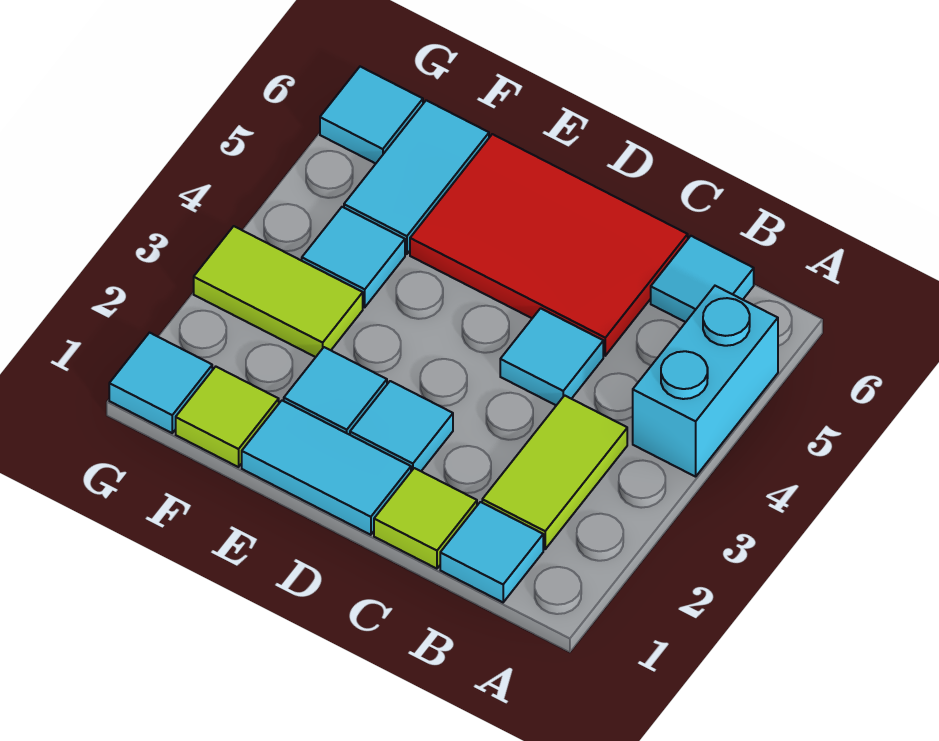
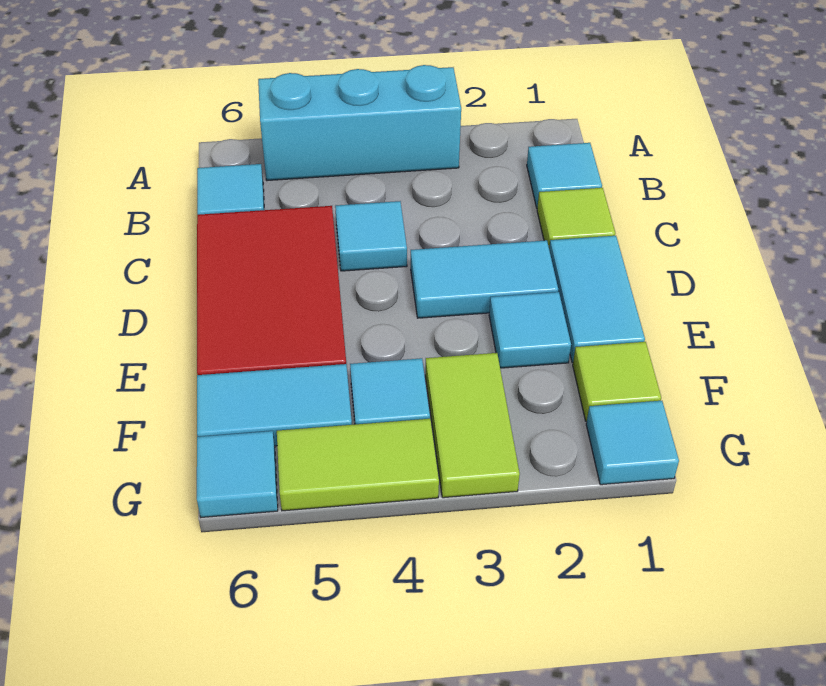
cyan 1x2 brick [633,286,778,477] -> cyan 1x3 brick [258,65,461,181]
lime 1x2 tile [482,395,627,549] -> lime 1x2 tile moved to [277,419,439,511]
cyan 1x1 tile [350,381,453,471] -> cyan 1x2 tile [411,240,558,318]

